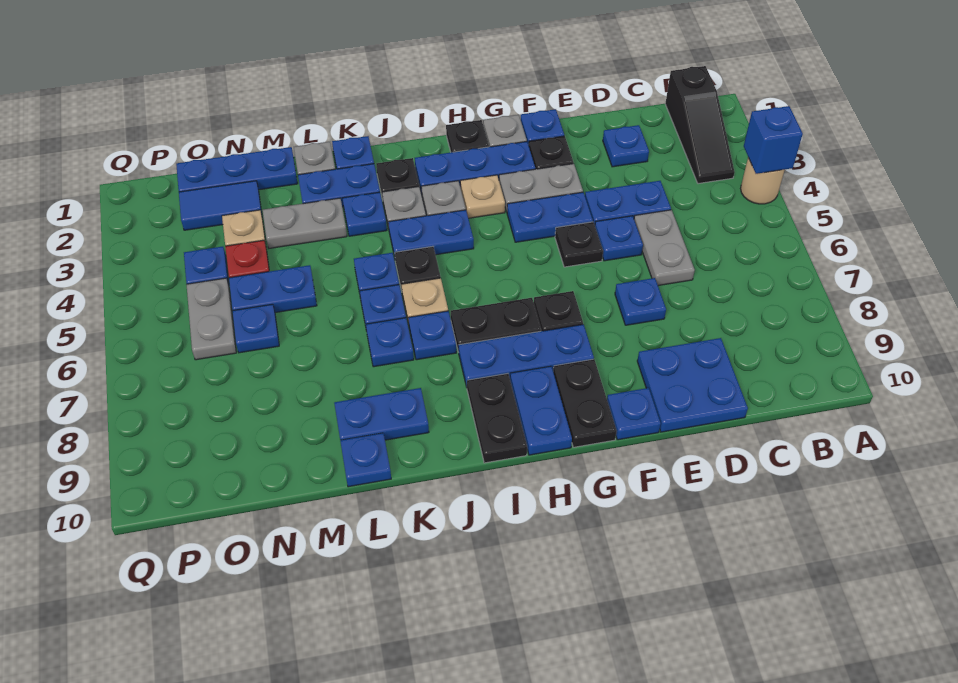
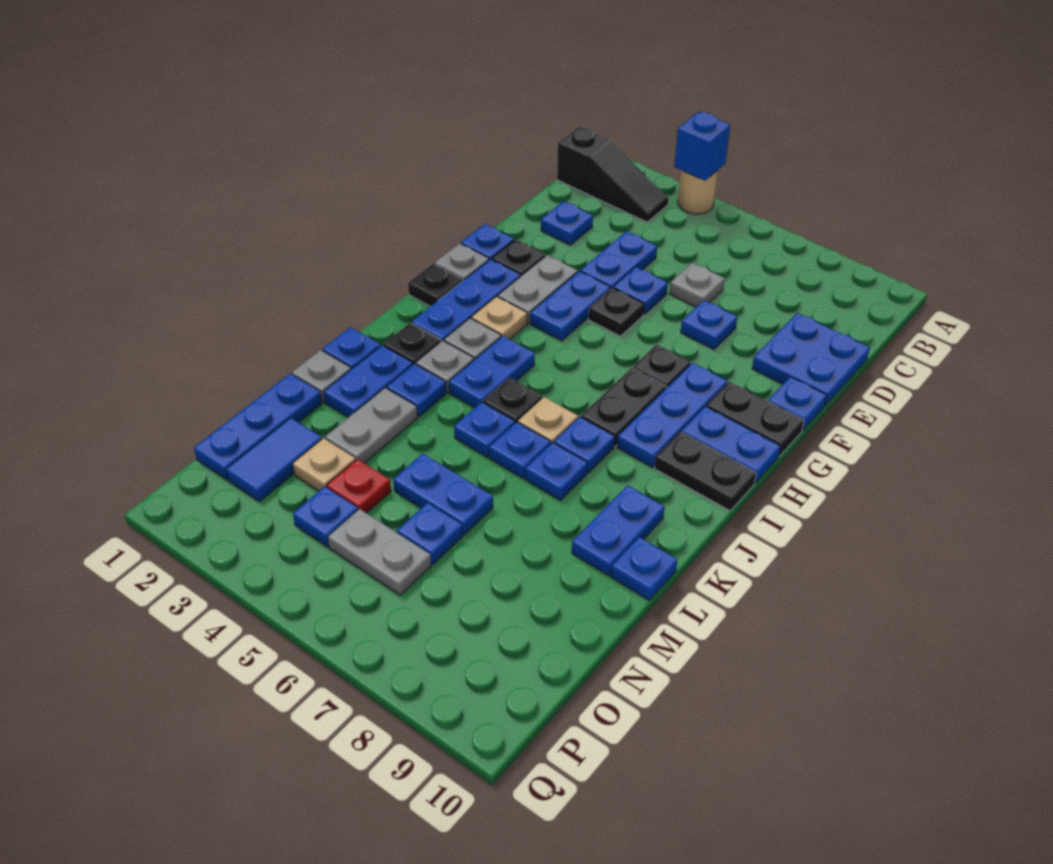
grey 1x2 plate [634,210,695,286] -> grey 1x1 plate [669,263,725,307]
blue 1x2 plate [229,265,317,313] -> blue 1x2 plate turned to [393,454,493,535]

